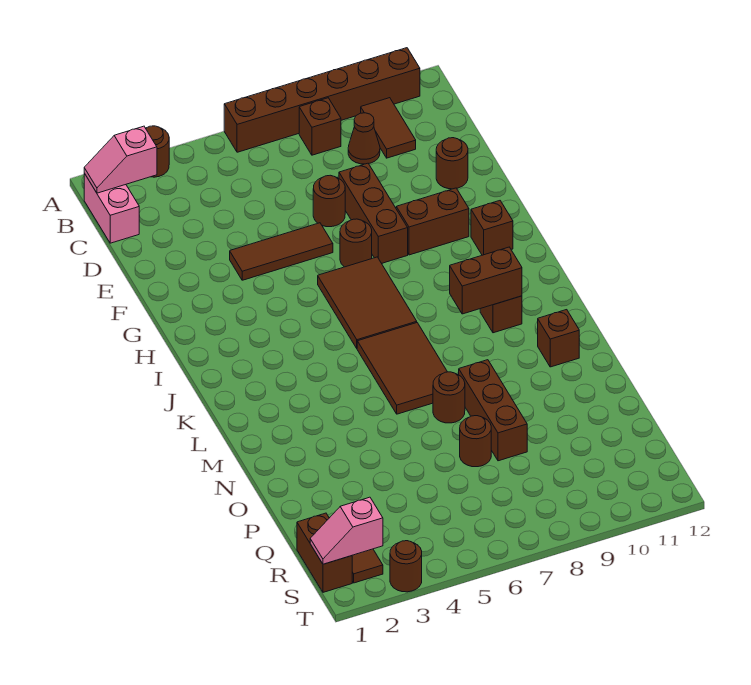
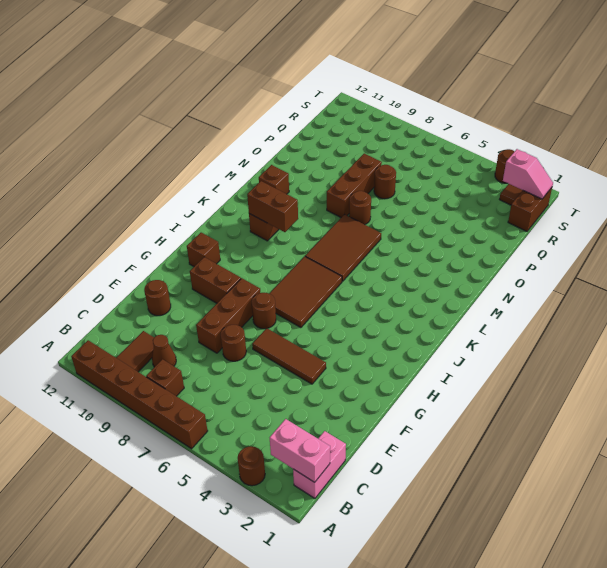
pink 1x2 slope [84,126,157,193] -> pink 1x2 brick [270,419,330,482]

